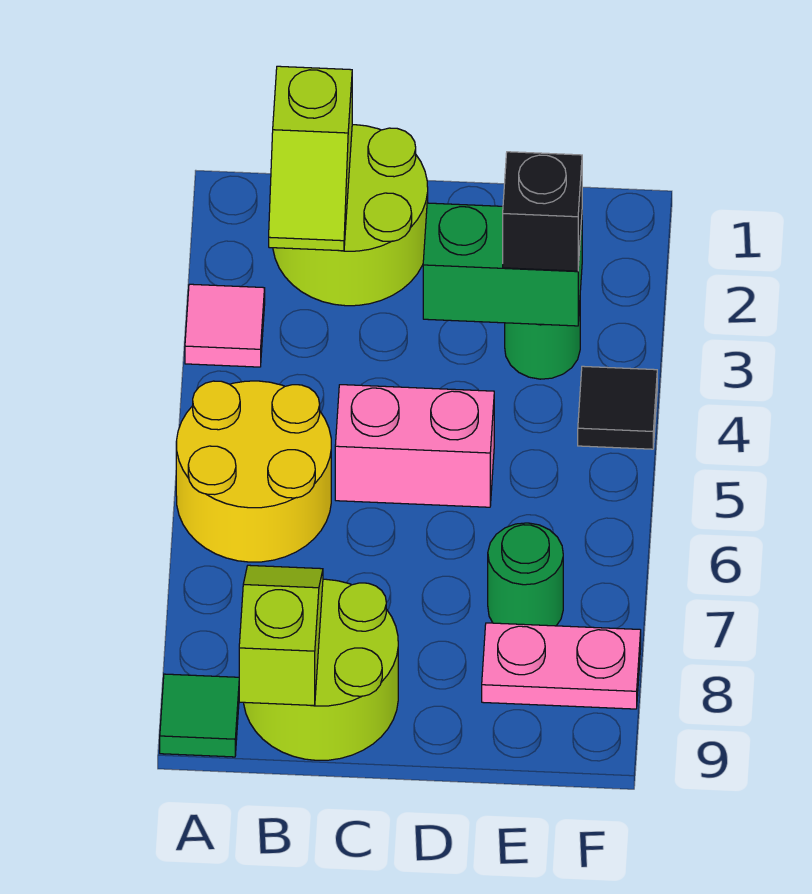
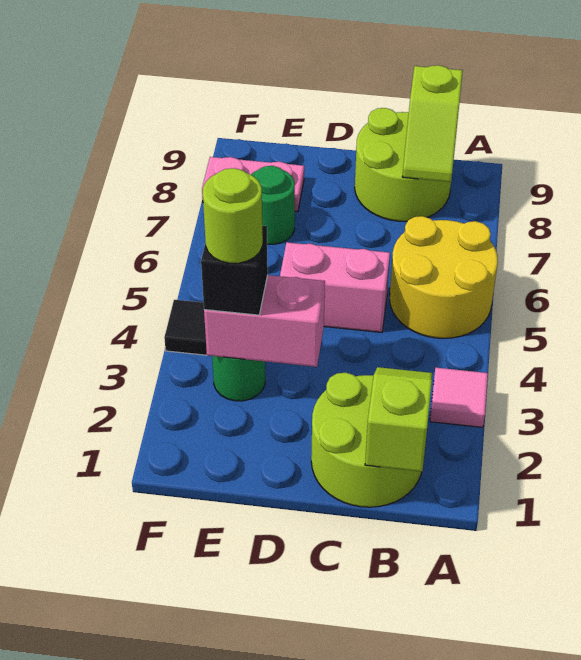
green 1x1 tile [160,674,239,757] -> none
green 1x2 brick [423,203,582,326] -> pink 1x2 brick [204,275,325,367]
none -> lime 1x1 round brick [203,168,263,263]

